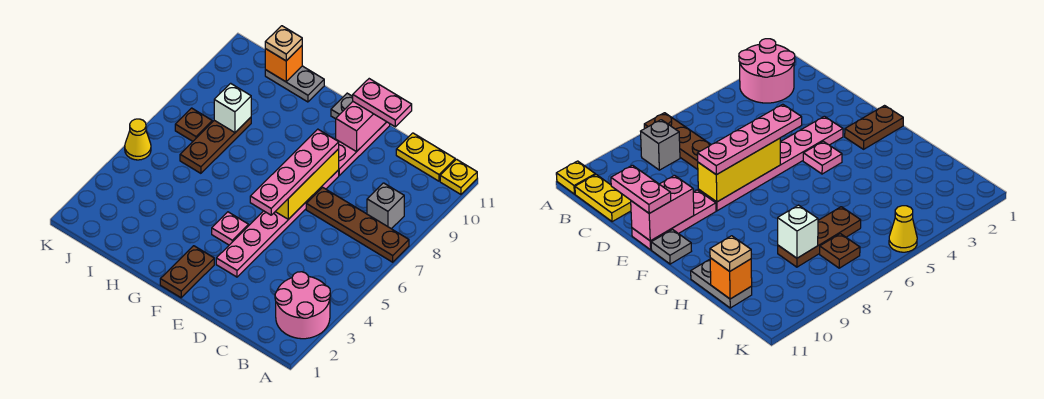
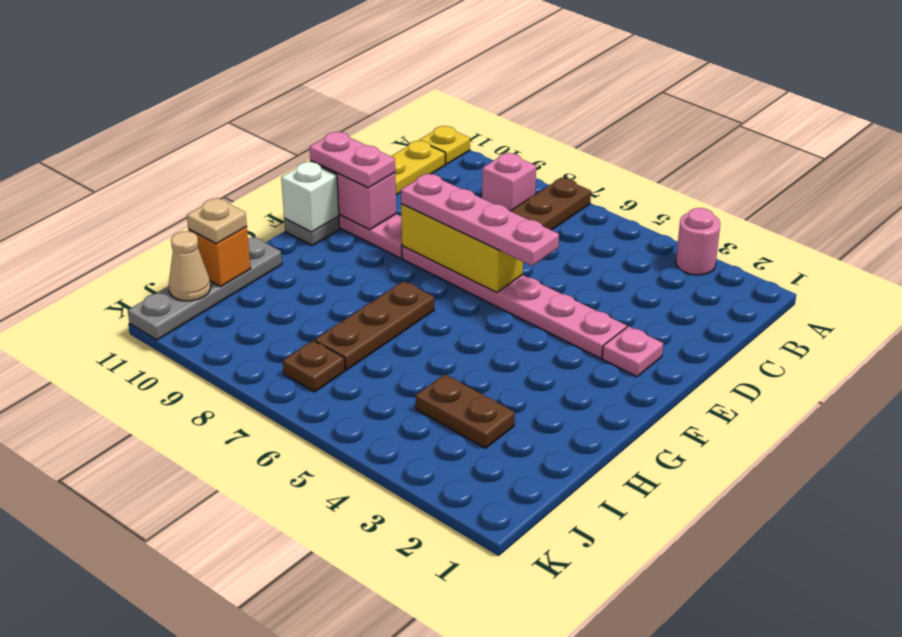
pink 2x2 round brick [275,272,330,339] -> pink 1x1 round brick [676,208,720,275]
grey 1x1 brick [367,183,404,229] -> pink 1x1 brick [482,153,536,211]
pink 1x2 plate [353,79,412,127] -> pink 1x2 plate turned to [310,132,395,188]
brown 1x2 plate [160,246,214,298] -> brown 1x2 plate moved to [415,374,515,448]
pink 1x1 plate [212,212,249,245] -> pink 1x1 plate moved to [602,326,663,377]
grey 1x2 plate [265,66,324,102] -> grey 1x4 plate [128,237,282,340]
brown 1x3 plate [180,117,251,173] -> brown 1x3 plate turned to [315,281,434,370]
white 1x1 brick [214,83,251,132] -> white 1x1 brick moved to [281,162,339,232]
none -> tan 1x1 cone [169,231,211,301]
yellow 1x1 cone [125,119,151,160] -> none

